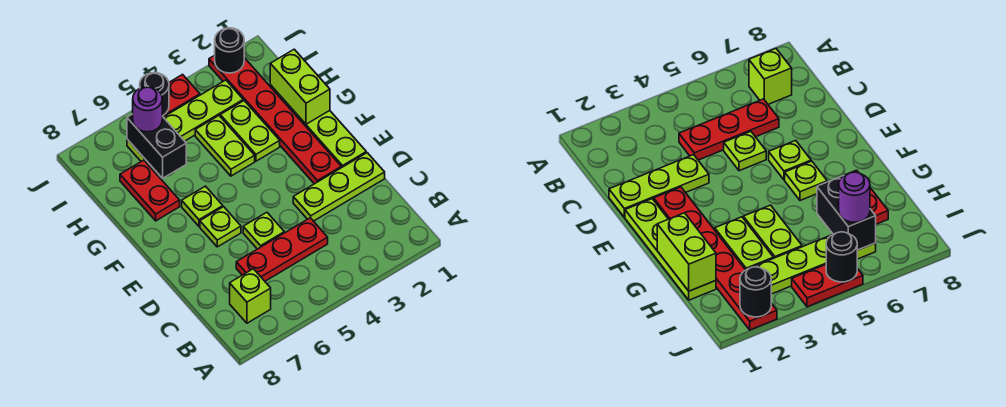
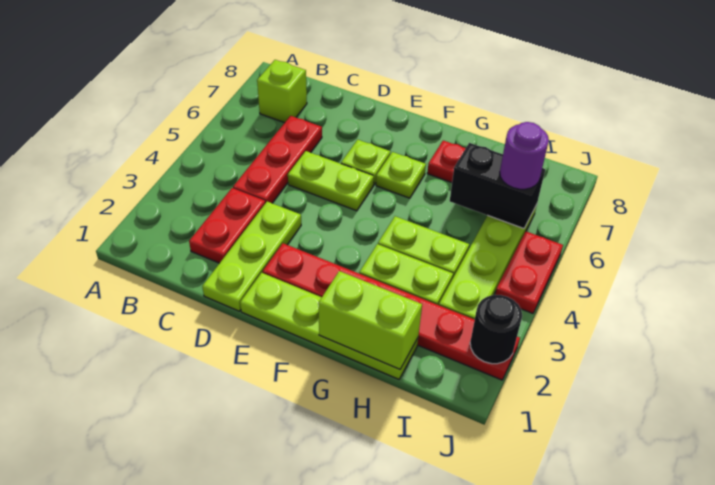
none -> red 1x2 plate [189,188,265,263]
lime 1x1 plate [243,212,284,249] -> lime 1x2 plate [288,151,374,211]
black 1x1 round brick [140,73,169,116] -> none

